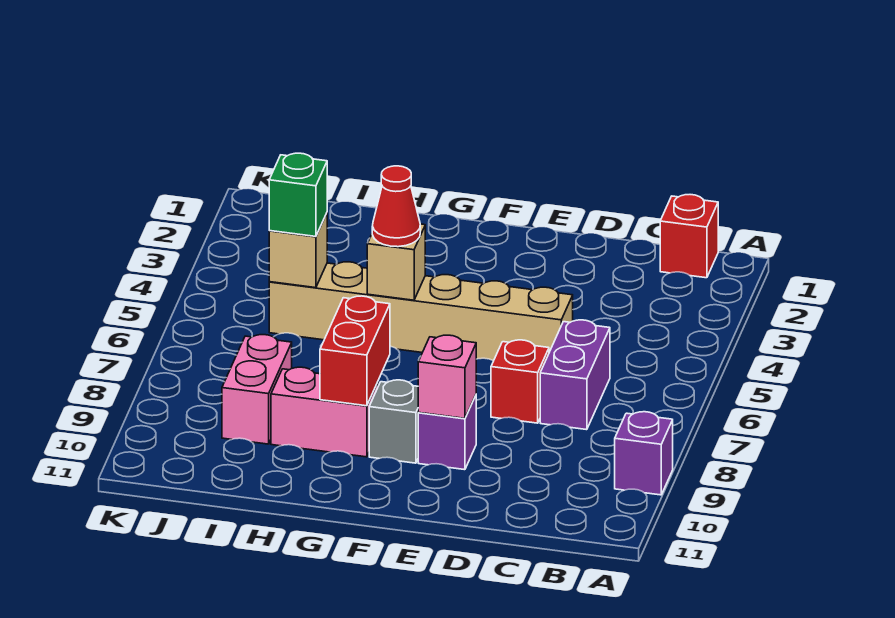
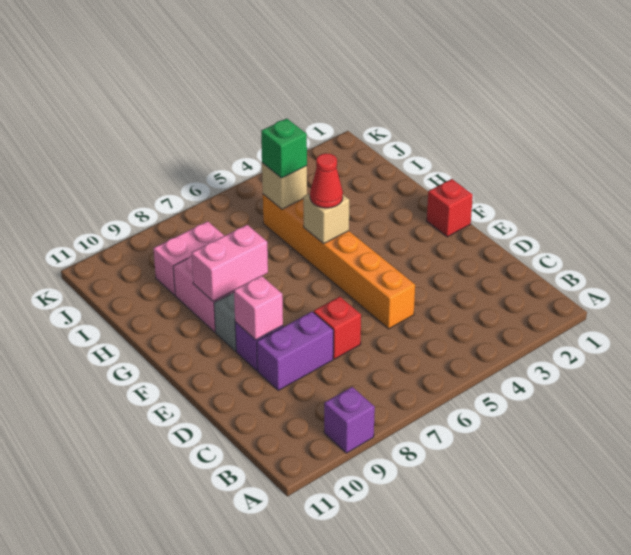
red 1x1 brick [660,195,718,278] -> red 1x1 brick moved to [427,179,473,237]
purple 1x2 brick [540,320,610,430] -> purple 1x2 brick moved to [257,312,333,390]
tan 1x6 brick [269,262,573,361] -> orange 1x6 brick [263,194,415,329]
red 1x2 brick [320,296,390,406] -> pink 1x2 brick [192,225,268,301]

